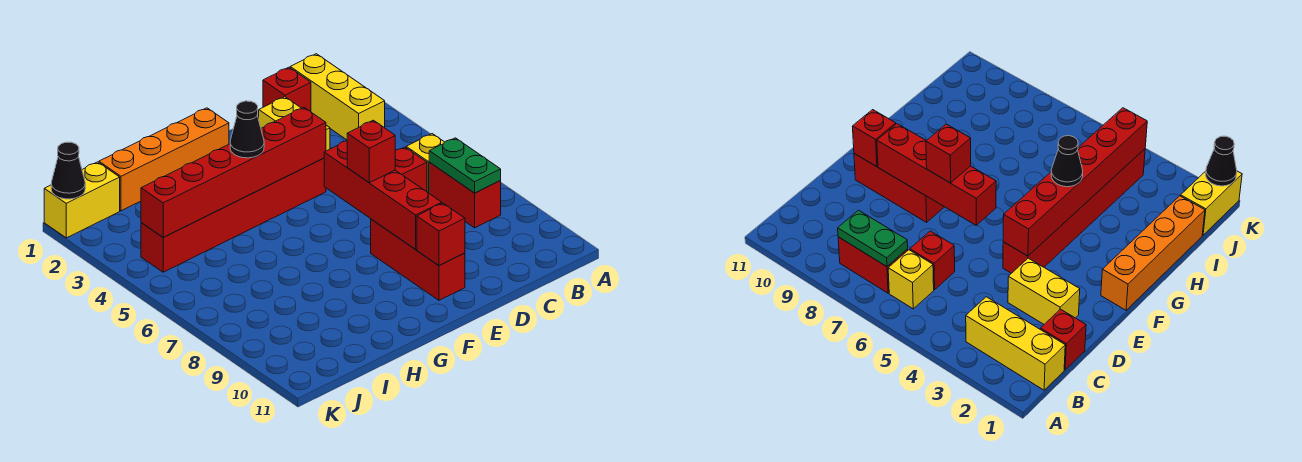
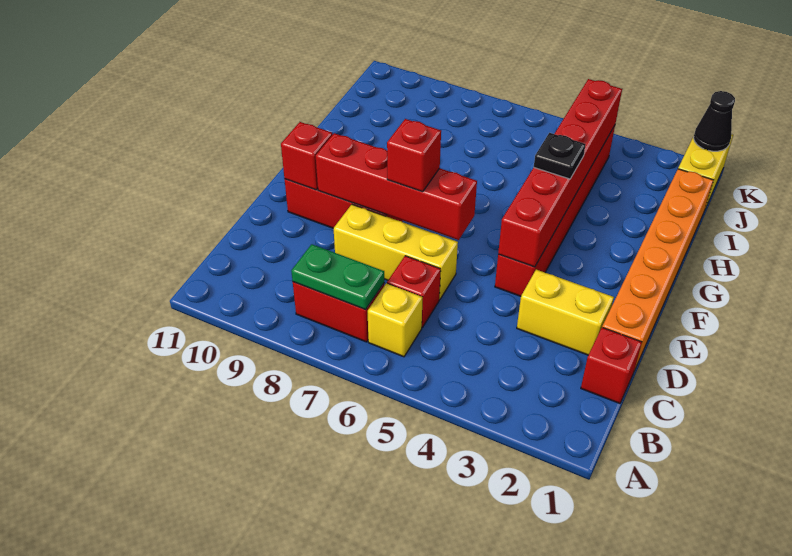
yellow 1x3 brick [290,54,385,140] -> yellow 1x3 brick moved to [333,205,458,300]
orange 1x4 brick [99,108,229,211] -> orange 1x6 brick [602,169,714,371]
black 1x1 cone [230,101,264,158] -> black 1x1 plate [534,133,586,179]

